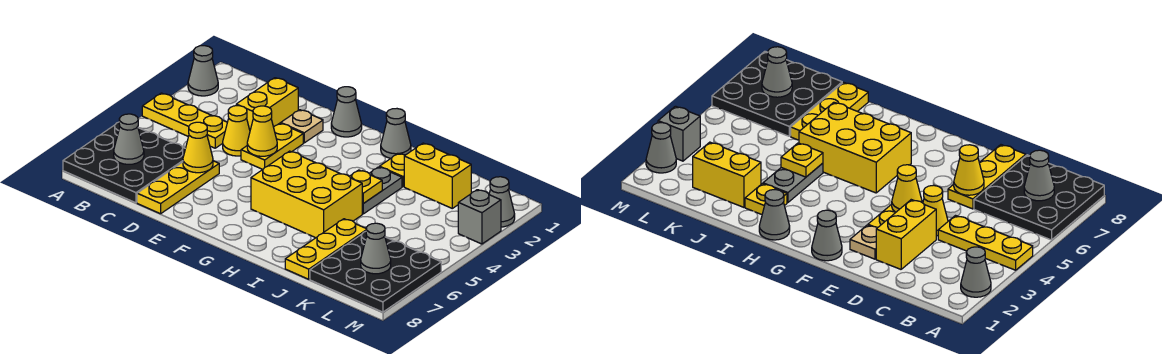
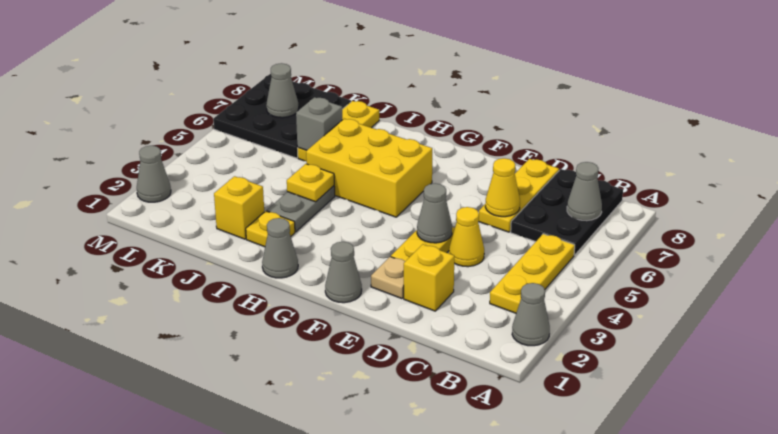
yellow 1x3 plate [142,93,227,148] -> yellow 1x3 plate turned to [490,234,575,313]
black 3x3 plate [63,122,185,203] -> black 2x3 plate [511,169,623,255]
yellow 1x2 brick [236,78,298,130] -> yellow 1x1 brick [404,244,454,311]
yellow 1x1 cone [247,106,277,156] -> grey 1x1 cone [417,183,452,243]
yellow 1x2 brick [404,143,471,208] -> yellow 1x1 brick [214,176,264,239]
grey 1x1 brick [458,190,501,244] -> grey 1x1 brick moved to [296,97,342,150]

